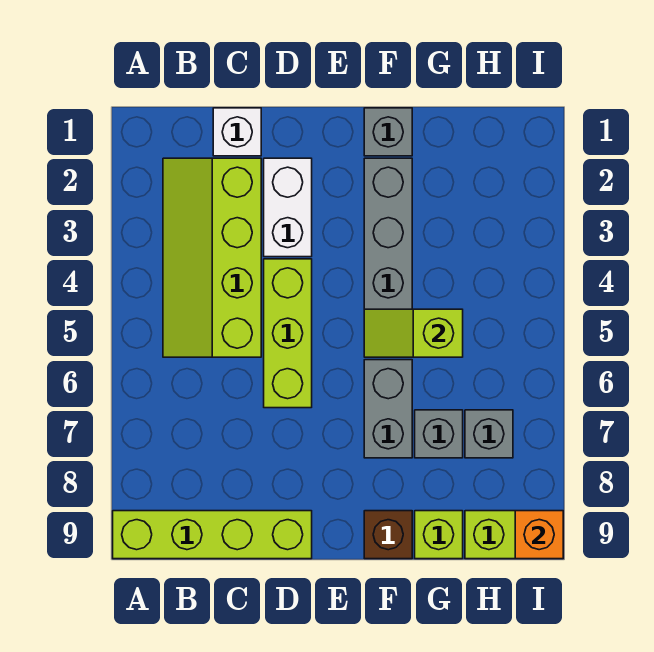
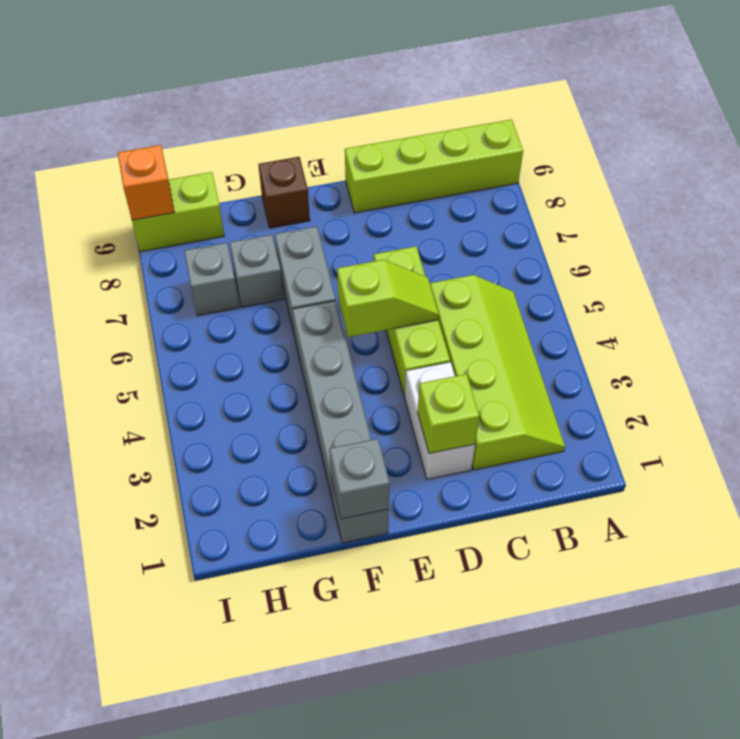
white 1x1 brick [213,108,261,156] -> none
none -> grey 1x1 brick [329,439,390,519]
lime 1x2 slope [364,309,463,357] -> lime 1x2 slope moved to [337,260,439,337]
lime 1x1 brick [415,511,463,559] -> lime 1x1 brick moved to [418,374,479,453]

